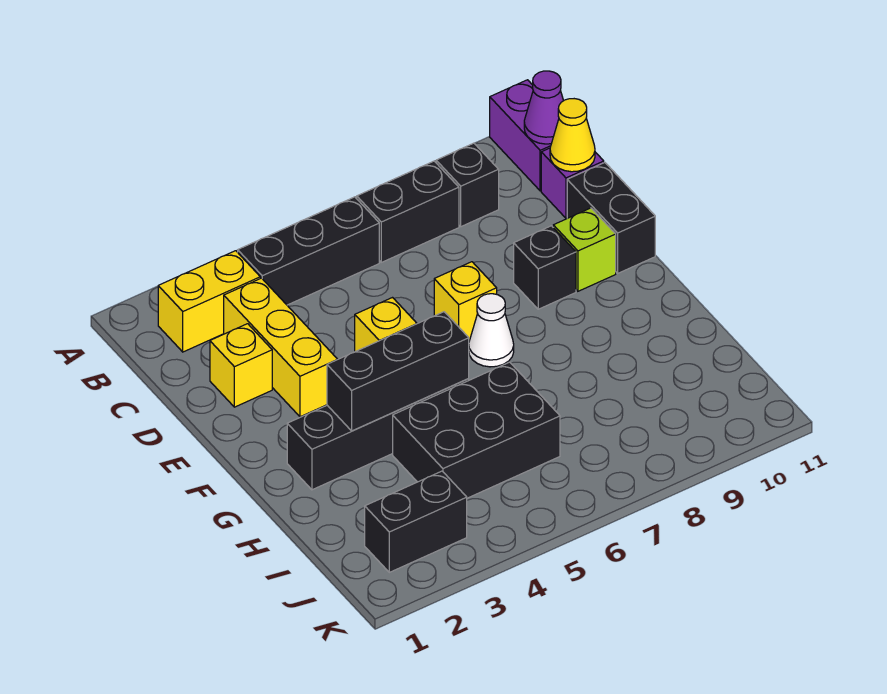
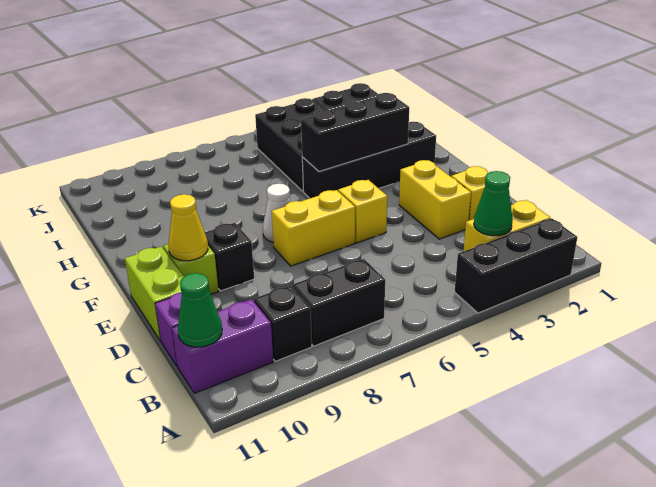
purple 1x2 brick [490,80,551,191] -> purple 1x2 brick turned to [172,299,273,393]
none -> green 1x1 cone [474,171,513,236]
black 1x3 brick [238,197,379,305] -> black 1x3 brick moved to [455,218,577,313]
purple 1x1 cone [524,71,564,144] -> green 1x1 cone [178,273,222,347]
yellow 1x3 brick [224,278,338,417] -> yellow 1x2 brick [399,160,471,239]
yellow 1x1 cone [550,99,595,172] -> yellow 1x1 cone moved to [168,194,208,261]
black 1x2 brick [567,163,655,273] -> lime 1x2 brick [125,246,184,341]
yellow 1x1 brick [434,262,497,341] -> yellow 1x2 brick [272,190,355,266]
black 2x3 brick [393,362,560,498] -> black 2x3 brick turned to [255,98,324,191]

